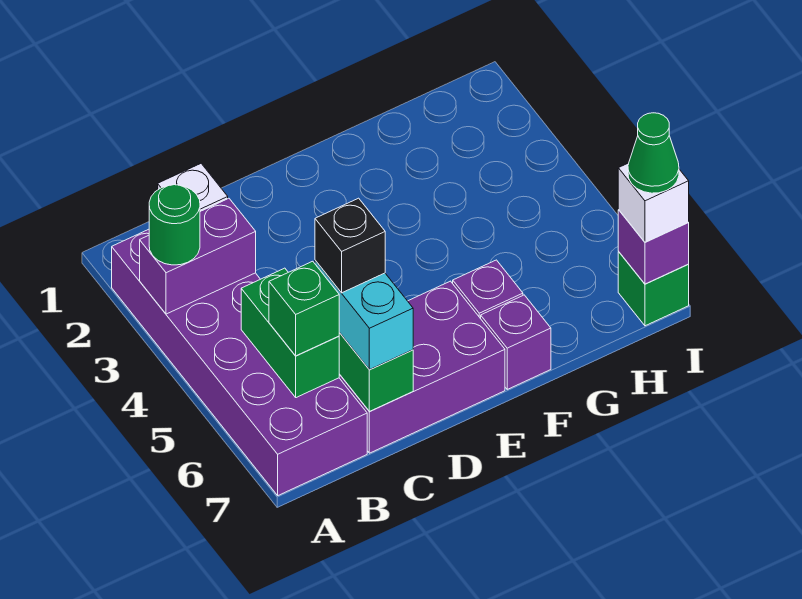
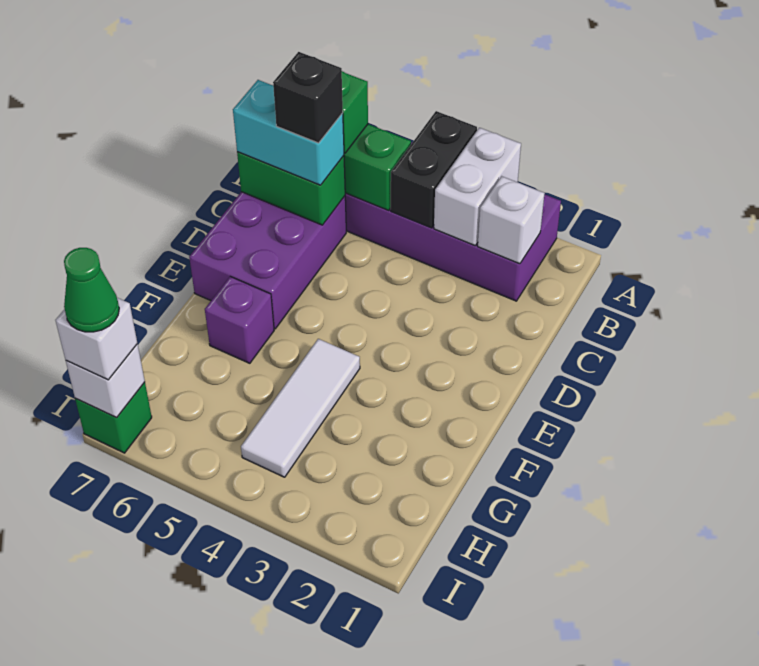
purple 1x2 brick [140,198,256,314] -> white 1x2 brick [434,128,521,246]
green 1x1 round brick [149,185,200,265] -> none
none -> black 1x2 brick [391,111,477,228]
none -> white 1x3 tile [241,339,360,477]
purple 1x1 brick [481,295,551,389] -> none
purple 1x1 brick [618,210,689,284] -> white 1x1 brick [66,344,145,418]

